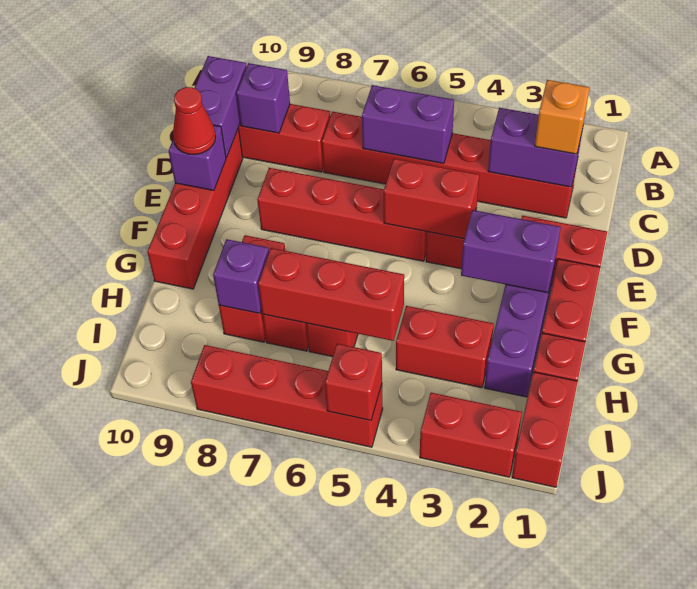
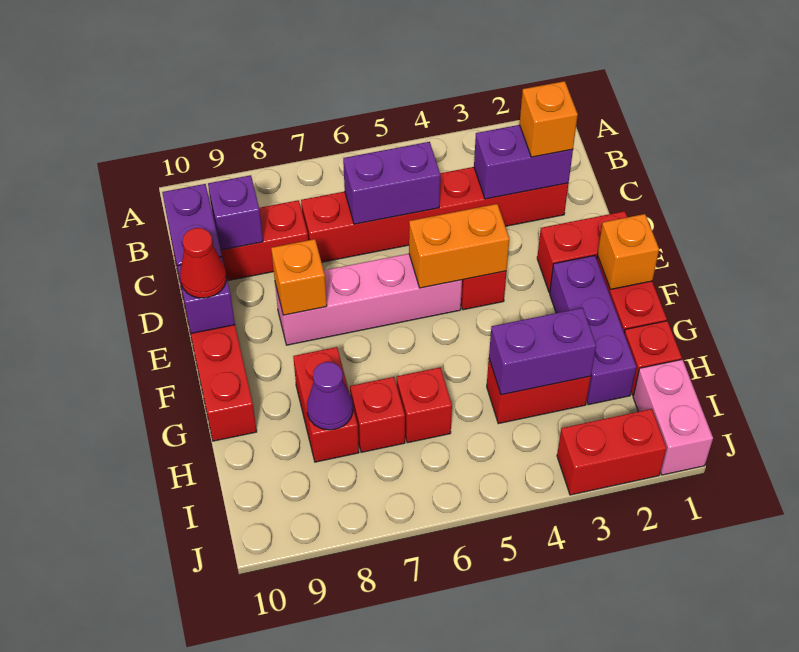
red 1x2 brick [384,159,479,239] -> orange 1x2 brick [409,204,509,288]
red 1x4 brick [257,168,427,261] -> pink 1x4 brick [275,254,462,345]
none -> orange 1x1 brick [271,239,327,315]
none -> orange 1x1 brick [597,214,659,289]
purple 1x2 brick [461,210,561,293] -> purple 1x2 brick moved to [489,308,596,395]
red 1x3 brick [258,248,404,341] -> none
purple 1x1 brick [213,239,269,313] -> purple 1x1 cone [307,362,353,430]
red 1x2 brick [512,372,578,487] -> pink 1x2 brick [633,359,713,475]
red 1x4 brick [191,345,383,447] -> none
red 1x1 brick [325,344,382,420] -> none

